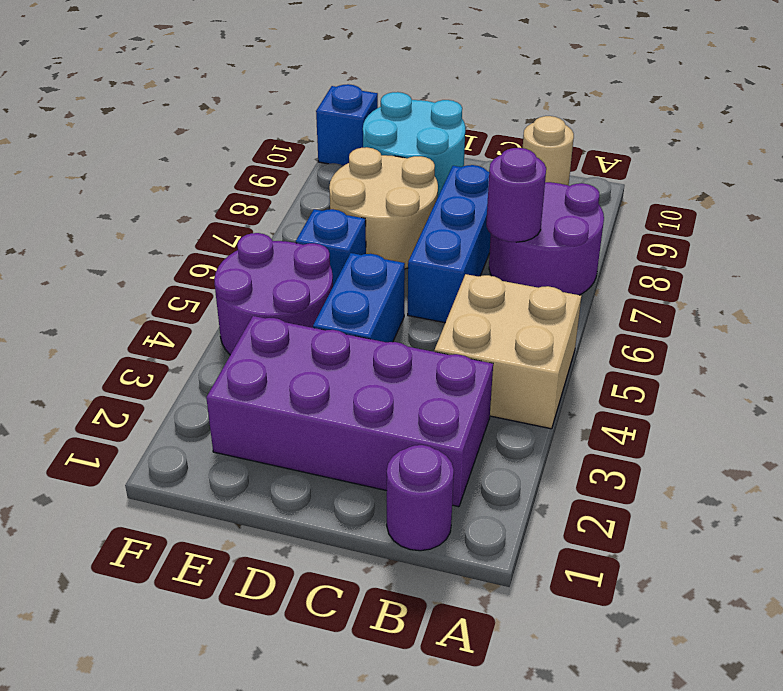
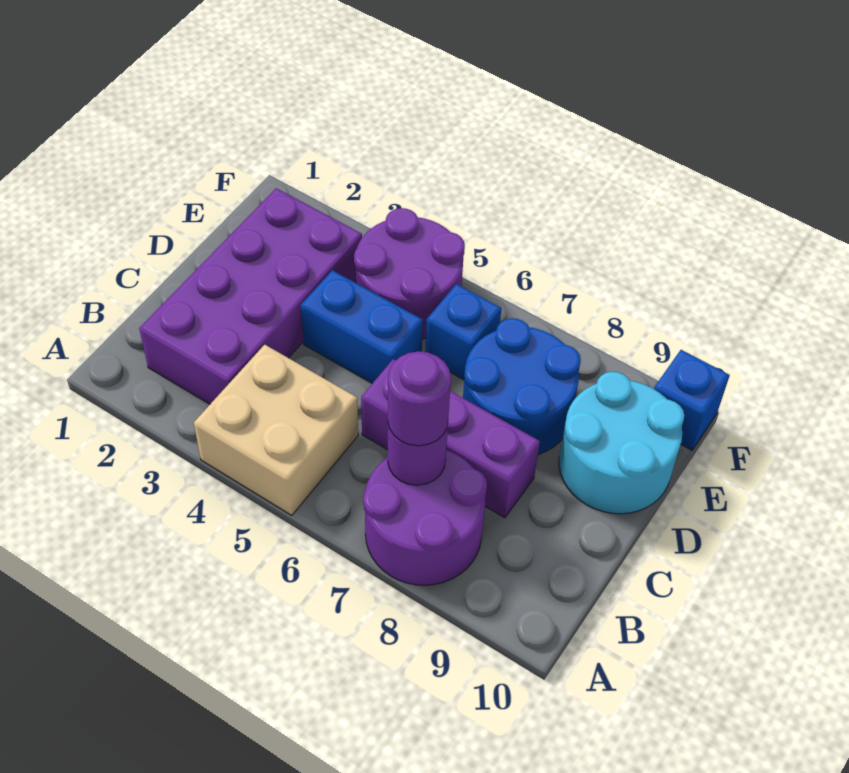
purple 1x1 round brick [387,445,454,551] -> purple 1x1 round brick moved to [388,352,451,446]
tan 1x1 round brick [523,116,574,186] -> none
blue 1x3 brick [408,165,491,323] -> purple 1x3 brick [361,359,540,518]
tan 2x2 round brick [329,147,438,269] -> blue 2x2 round brick [463,318,581,454]

